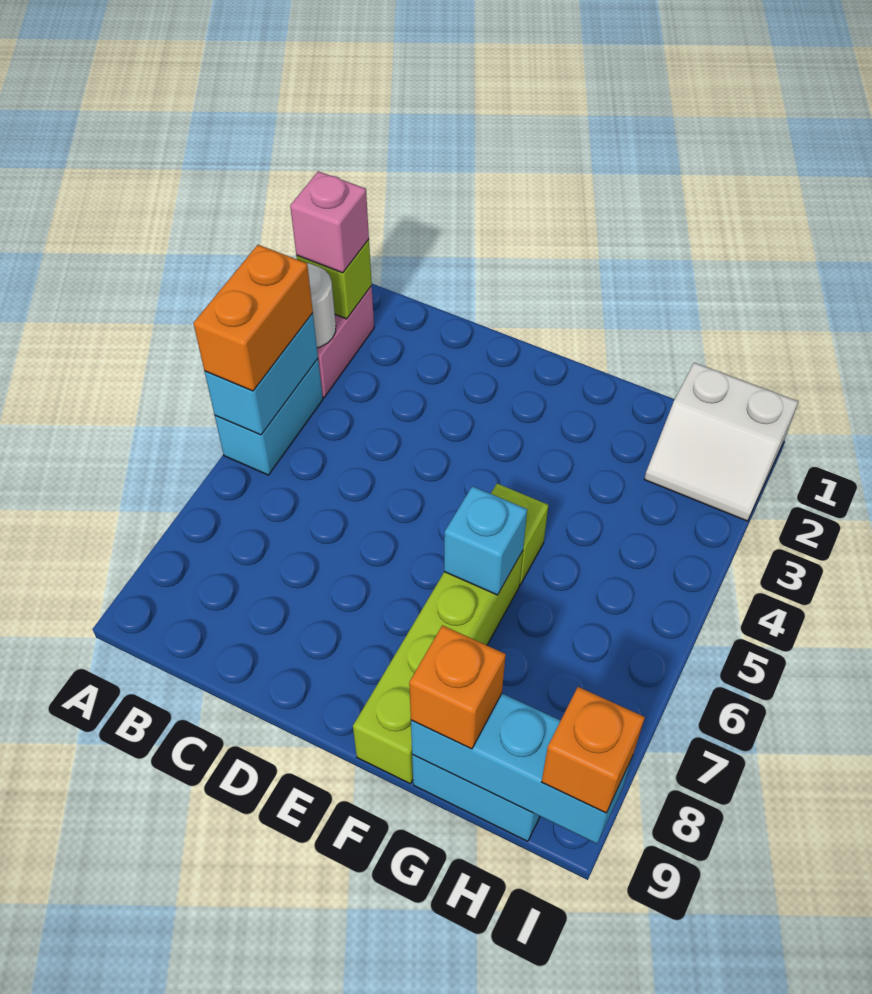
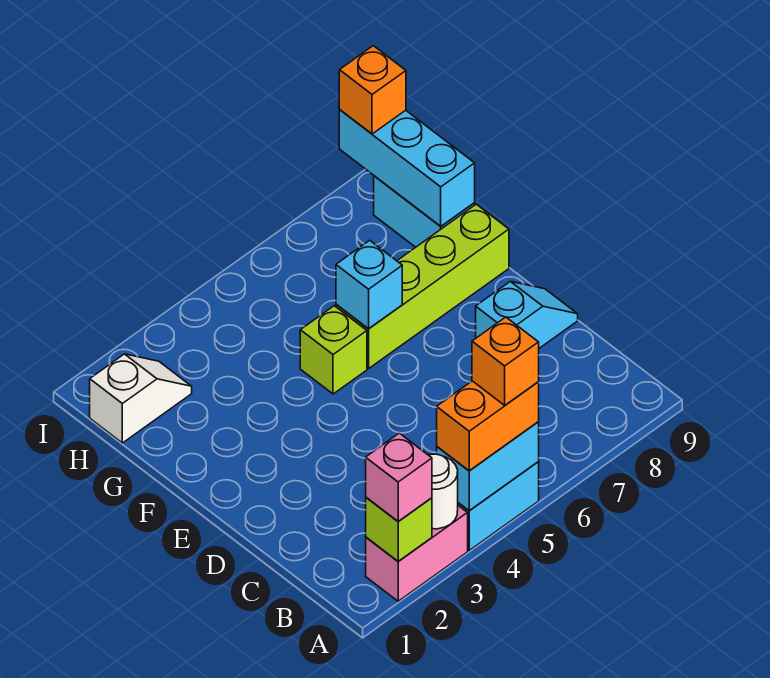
none -> cyan 1x2 slope [476,281,578,348]
orange 1x1 brick [409,625,506,749] -> orange 1x1 brick moved to [472,317,539,405]
white 2x2 slope [644,363,798,521] -> white 1x2 slope [90,354,192,443]

